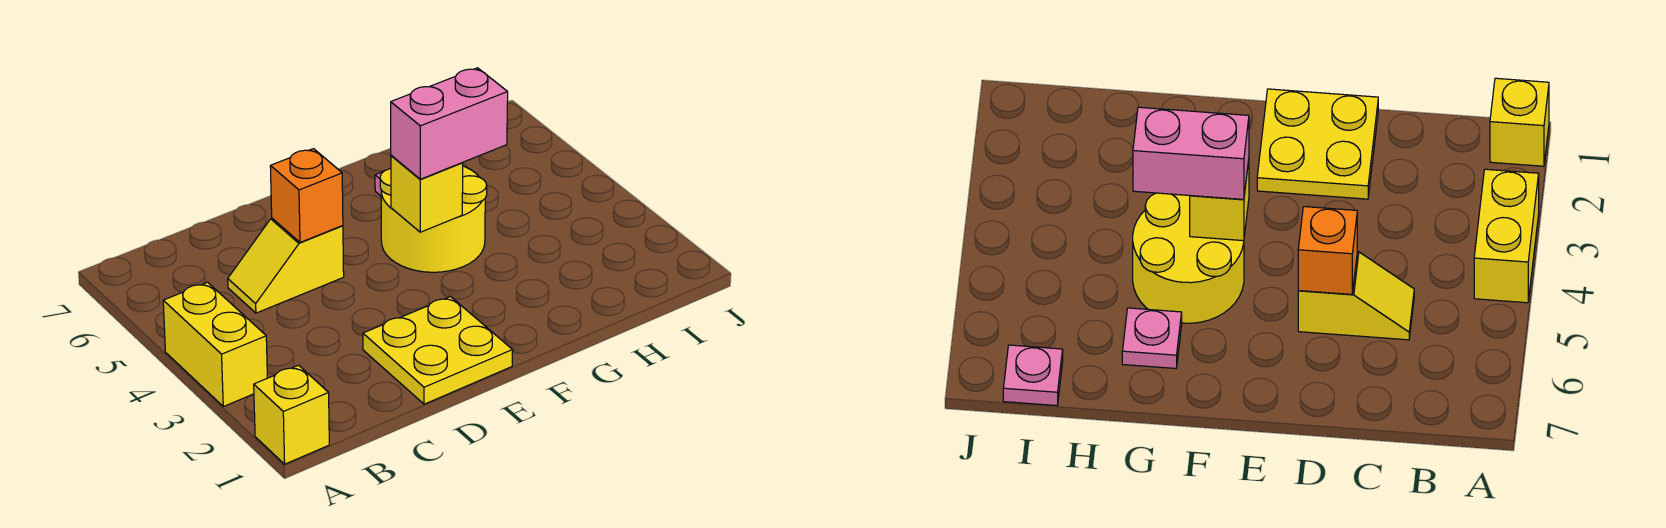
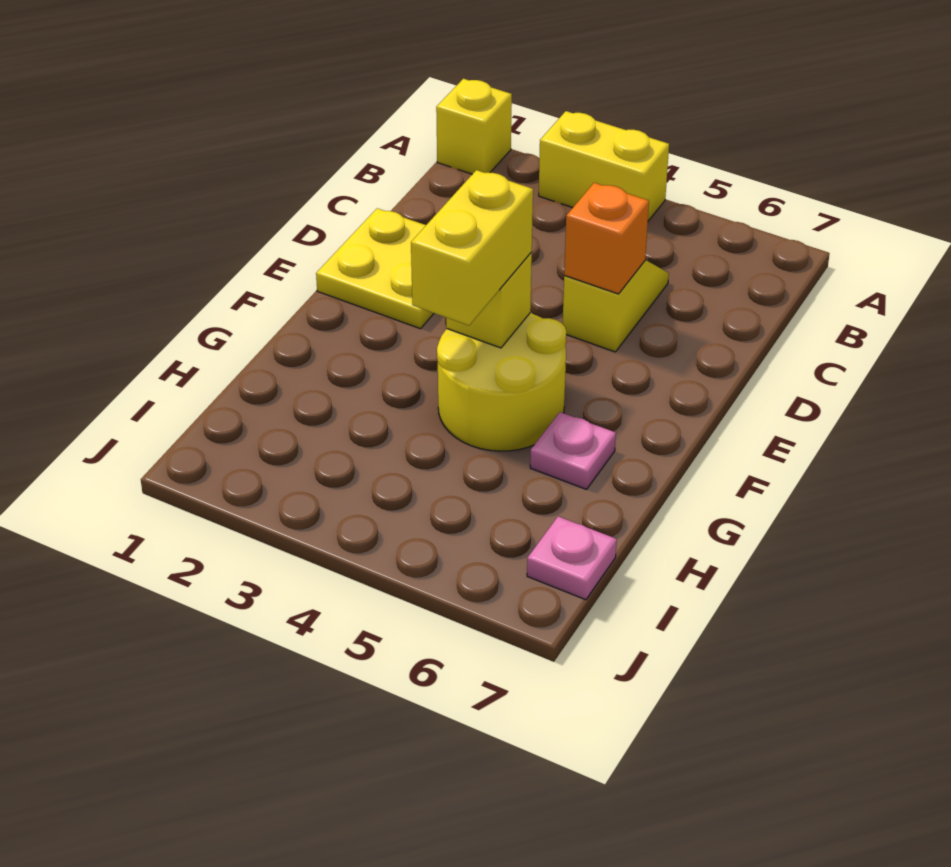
pink 1x2 brick [391,68,508,179] -> yellow 1x2 brick [411,170,533,326]

